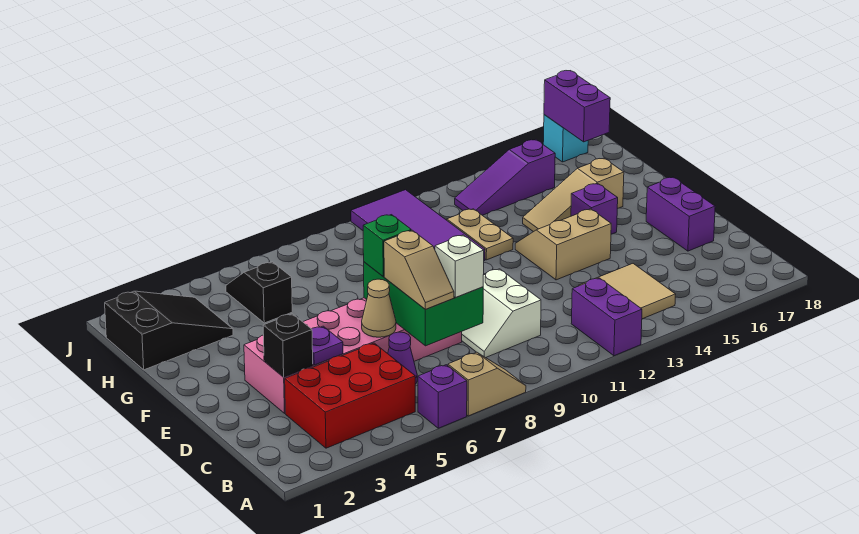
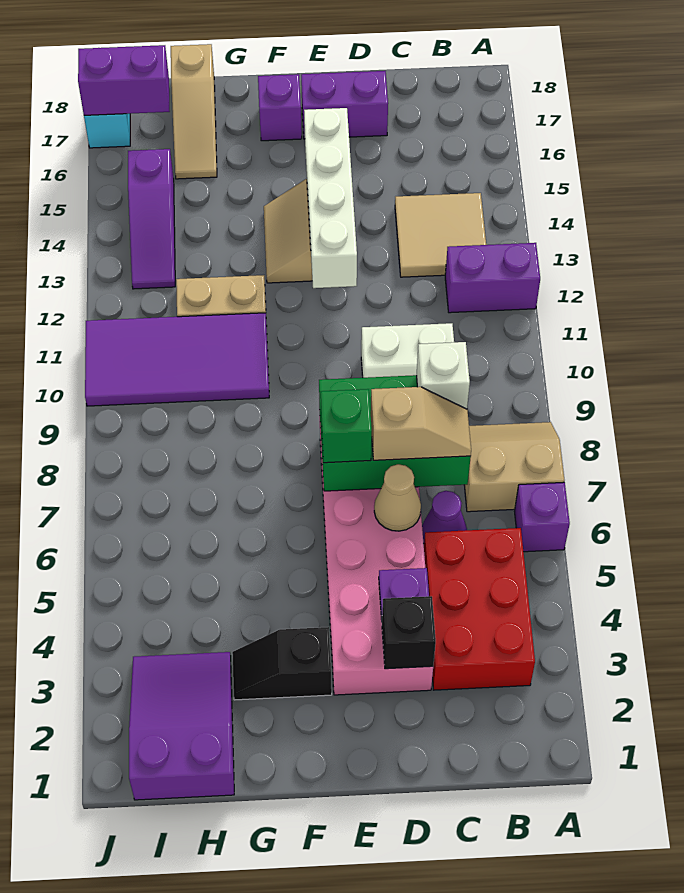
tan 1x2 slope [448,352,526,416] -> tan 2x2 slope [464,422,564,512]
none -> white 1x4 brick [304,108,357,288]
purple 1x1 brick [571,183,618,234] -> purple 1x1 brick moved to [258,74,302,141]
tan 1x3 slope [523,158,624,232] -> tan 1x3 slope moved to [171,44,217,179]
black 2x3 slope [105,291,233,370] -> purple 2x3 slope [129,652,234,800]
black 1x2 slope [226,262,292,323] -> black 1x2 slope moved to [232,627,332,700]

